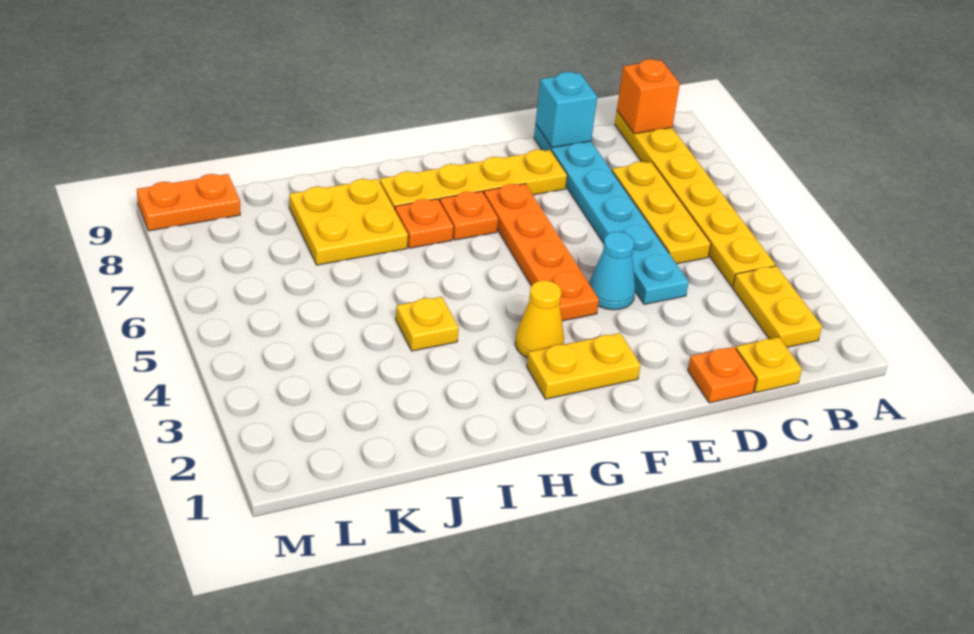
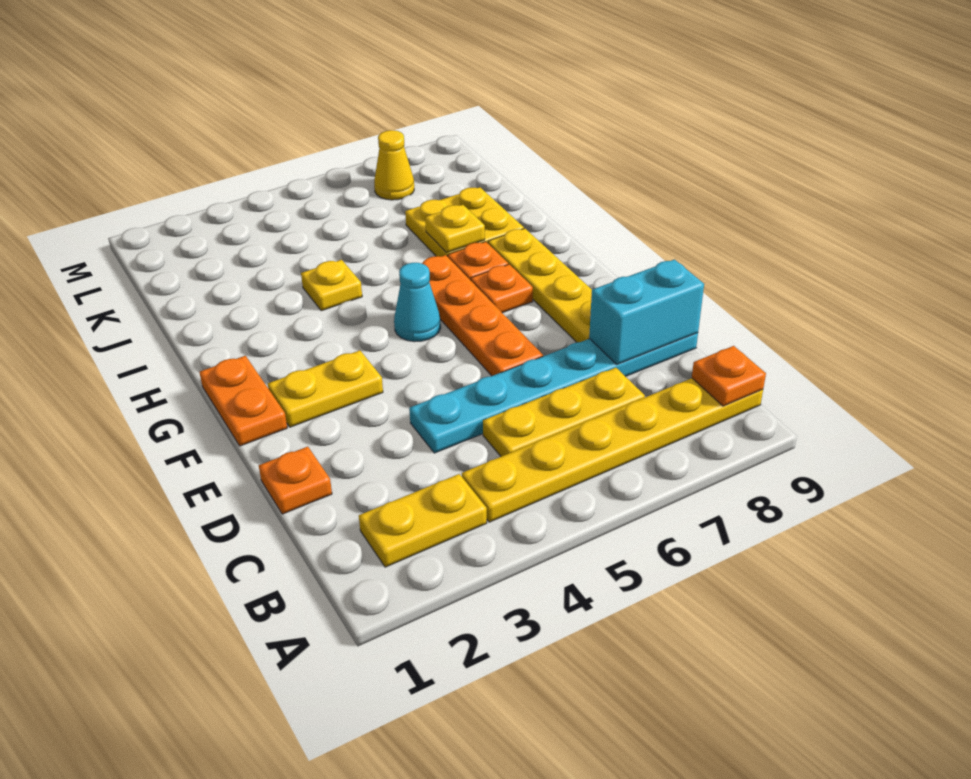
orange 1x1 brick [617,59,680,134] -> orange 1x1 plate [692,346,766,406]
yellow 1x1 plate [736,337,802,393] -> yellow 1x1 plate moved to [425,205,485,253]
cyan 1x1 brick [536,72,597,148] -> cyan 1x2 brick [589,260,704,364]
cyan 1x1 cone [589,232,635,310] -> cyan 1x1 cone moved to [394,263,441,342]
yellow 1x2 plate [527,333,641,399] -> yellow 1x2 plate turned to [268,350,383,427]
orange 1x4 plate [484,184,599,321] -> orange 1x4 plate turned to [422,255,543,376]
yellow 1x1 cone [515,280,564,358] -> yellow 1x1 cone moved to [374,130,414,200]
orange 1x2 plate [137,174,240,231] -> orange 1x2 plate moved to [200,356,287,446]

